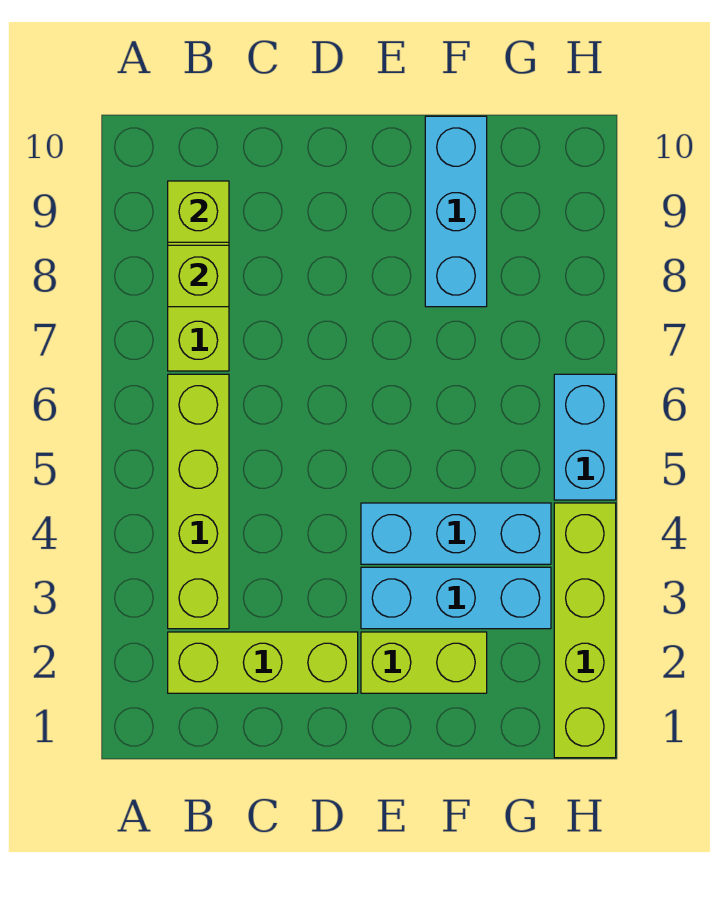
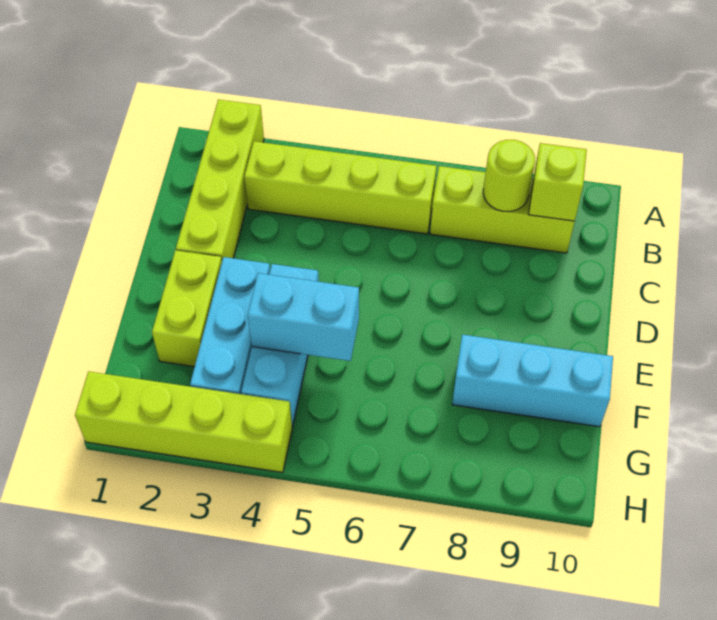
lime 1x3 brick [168,632,358,693] -> lime 1x4 brick [176,100,264,260]
lime 1x1 brick [168,245,229,307] -> lime 1x1 round brick [483,140,535,211]
cyan 1x2 brick [554,374,616,500] -> cyan 1x2 brick moved to [248,273,359,361]

